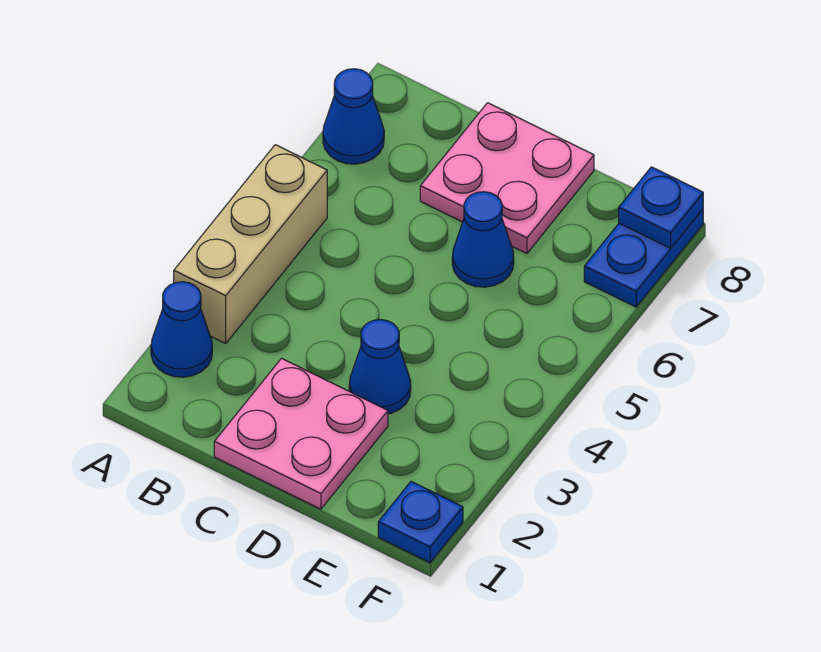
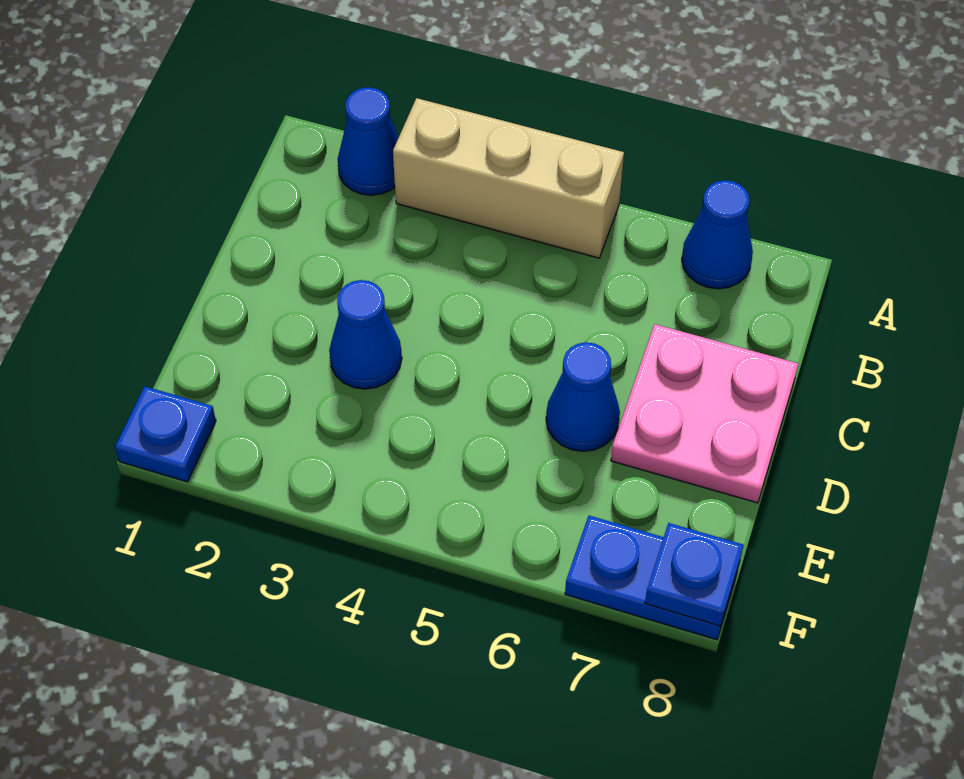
pink 2x2 plate [214,358,388,509] -> none

